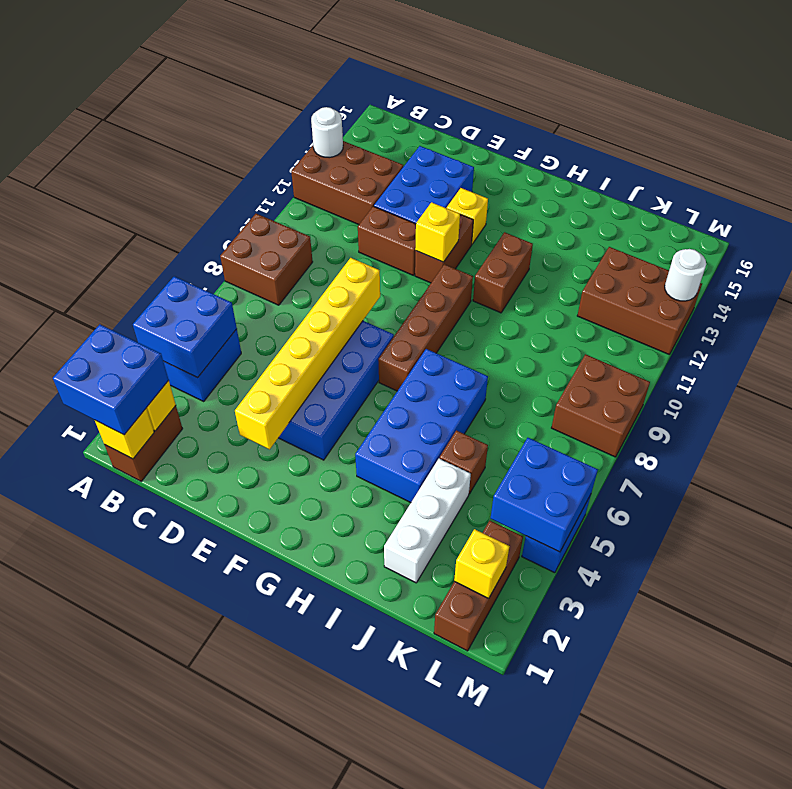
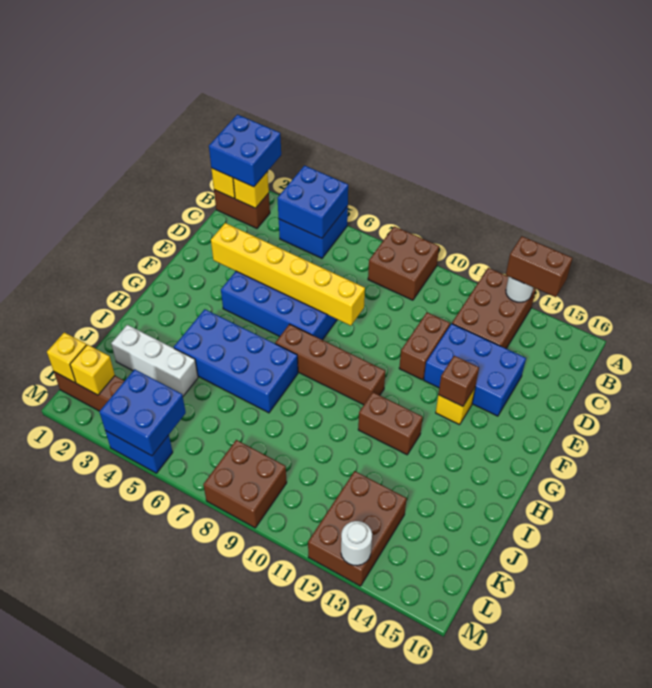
brown 1x2 brick [415,214,473,283] -> brown 1x2 brick moved to [506,236,572,297]
yellow 1x1 brick [415,202,460,262] -> yellow 1x1 brick moved to [47,332,86,383]
brown 1x1 brick [440,430,488,494] -> brown 1x1 brick moved to [438,356,479,407]

